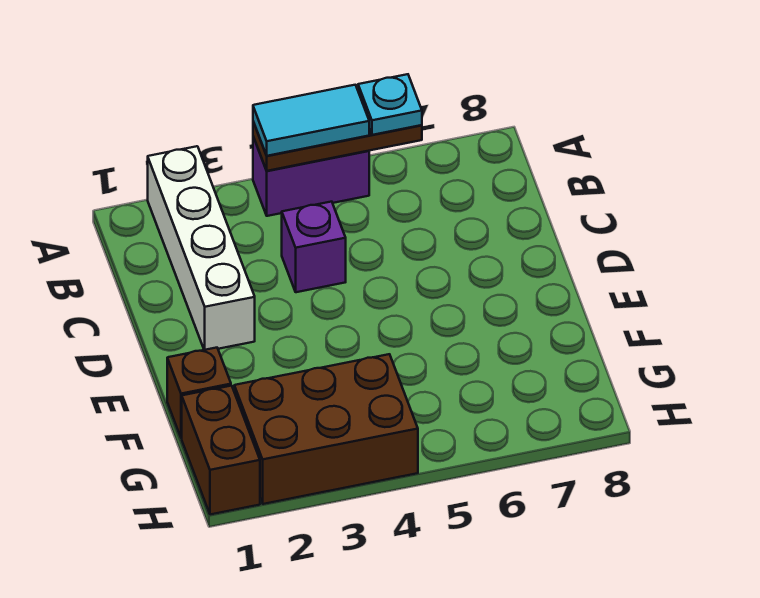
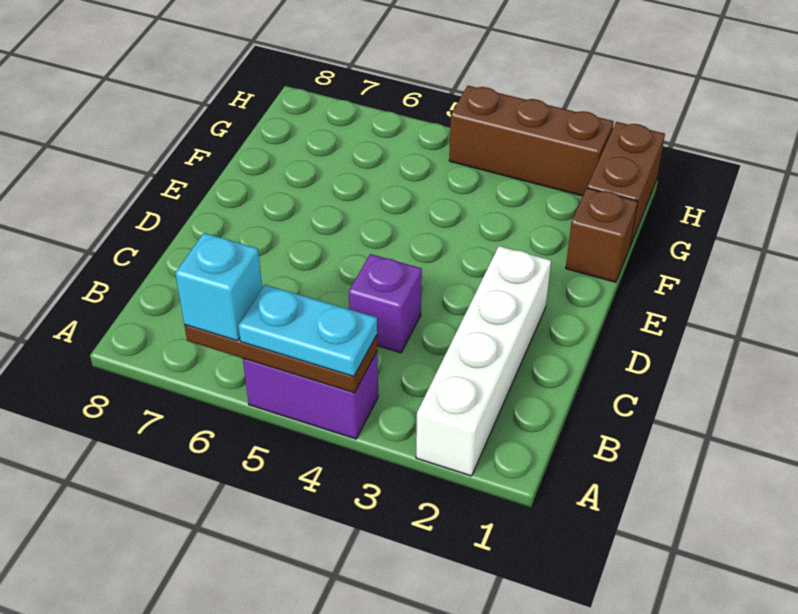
cyan 1x2 tile [253,85,369,156] -> cyan 1x2 plate [238,285,377,377]
cyan 1x1 plate [358,74,422,135] -> cyan 1x1 brick [175,233,262,341]
brown 2x3 brick [234,354,418,504] -> brown 1x3 brick [449,86,614,196]

